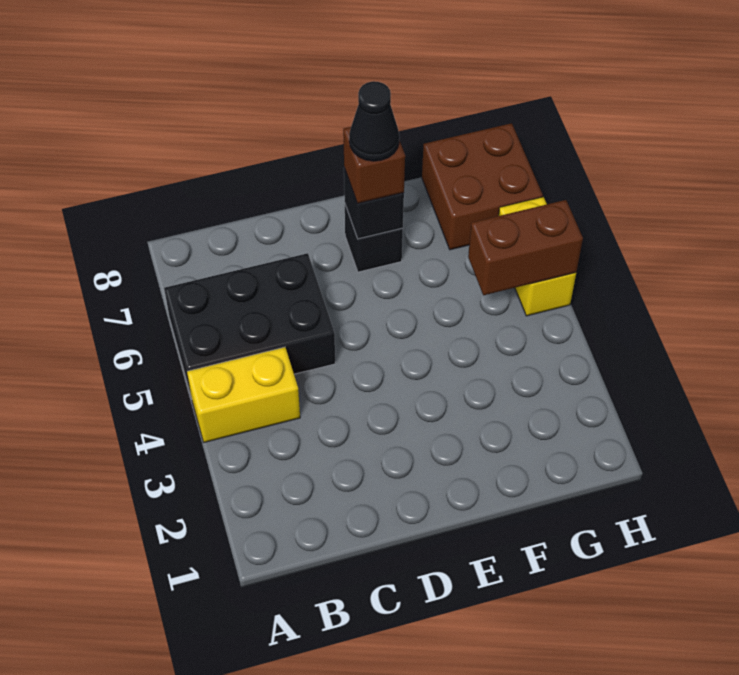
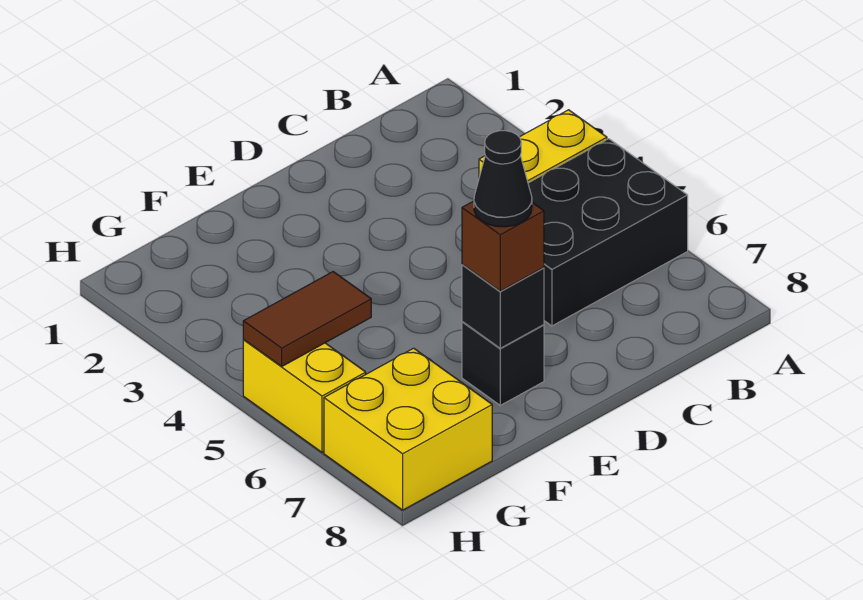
brown 1x2 brick [468,200,583,295] -> brown 1x2 tile [243,272,371,366]
brown 2x2 brick [422,123,543,250] -> yellow 2x2 brick [324,348,492,510]

